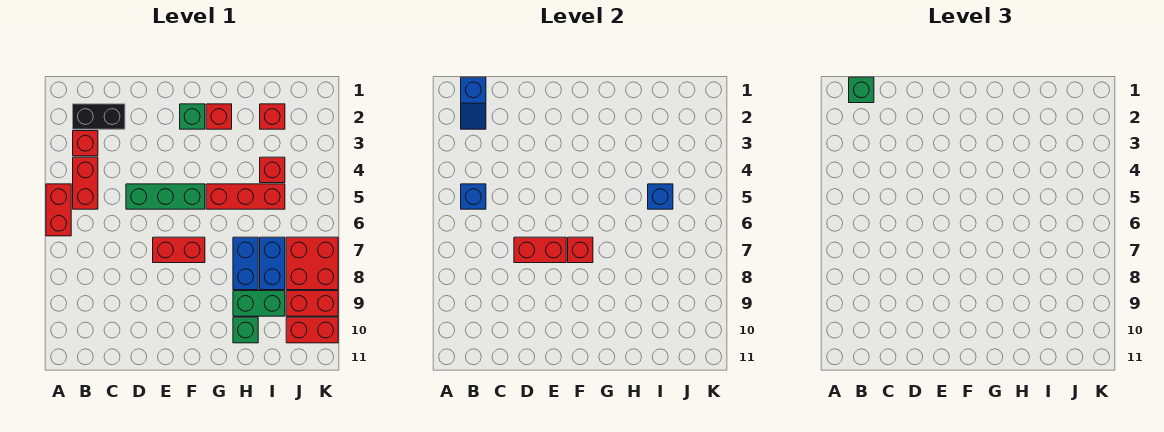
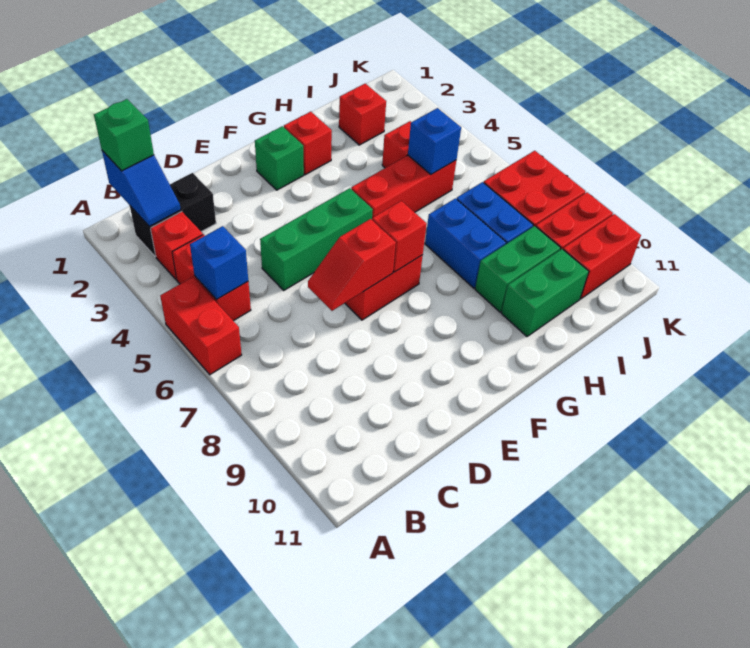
red 1x2 brick [514,237,566,263] -> red 1x2 slope [308,219,396,311]
green 1x1 brick [233,317,258,343] -> green 1x2 brick [501,249,589,337]

